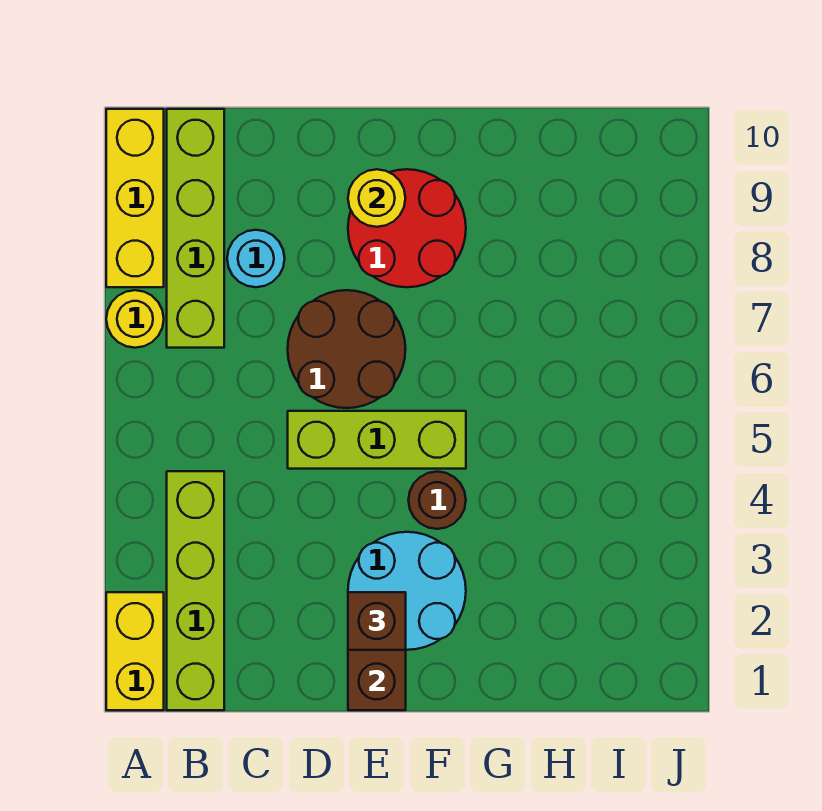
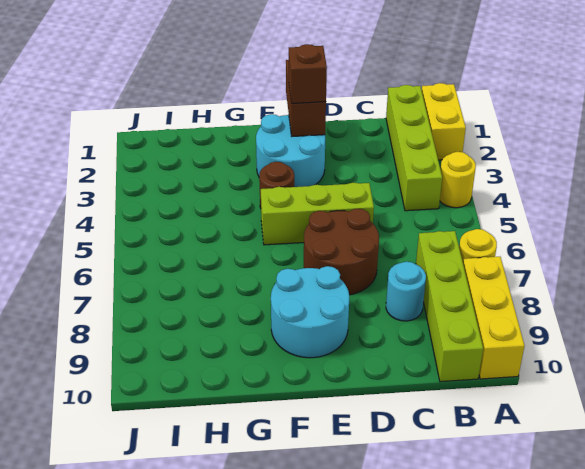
red 2x2 round brick [348,169,466,287] -> cyan 2x2 round brick [271,266,349,358]
yellow 1x1 round brick [348,169,405,227] -> yellow 1x1 round brick moved to [440,152,476,208]

